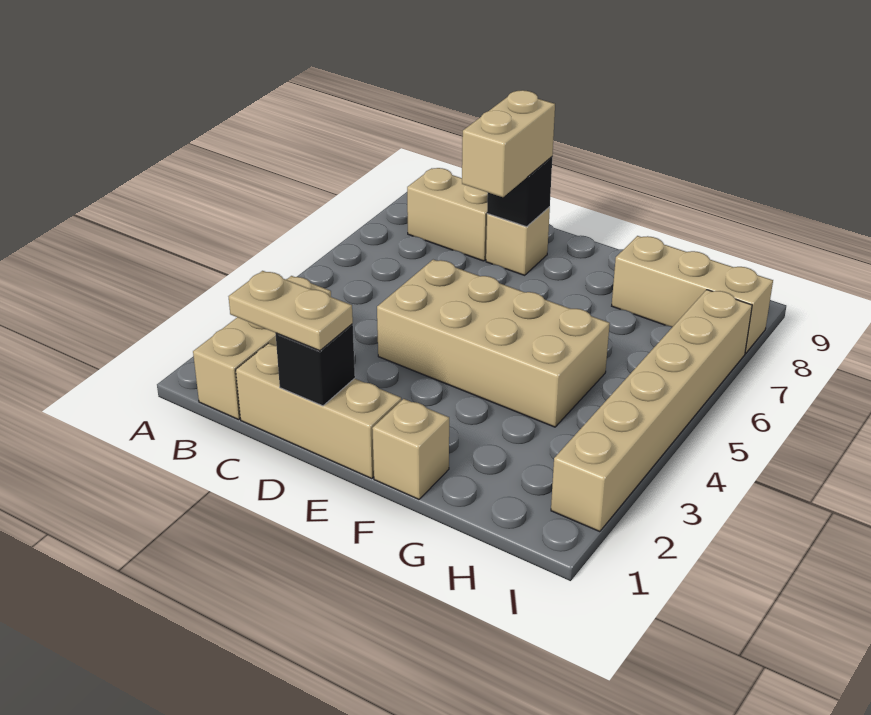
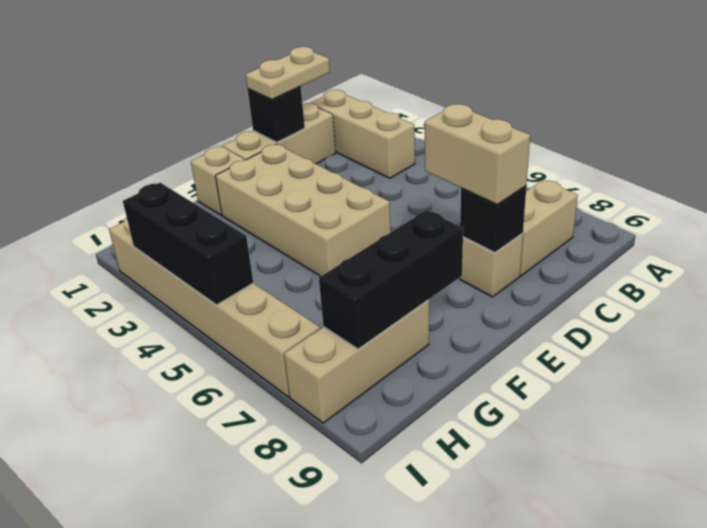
tan 2x4 brick [377,260,610,427] -> tan 2x4 brick turned to [215,144,391,276]
none -> black 1x3 brick [319,210,463,349]
none -> black 1x3 brick [123,183,253,305]

